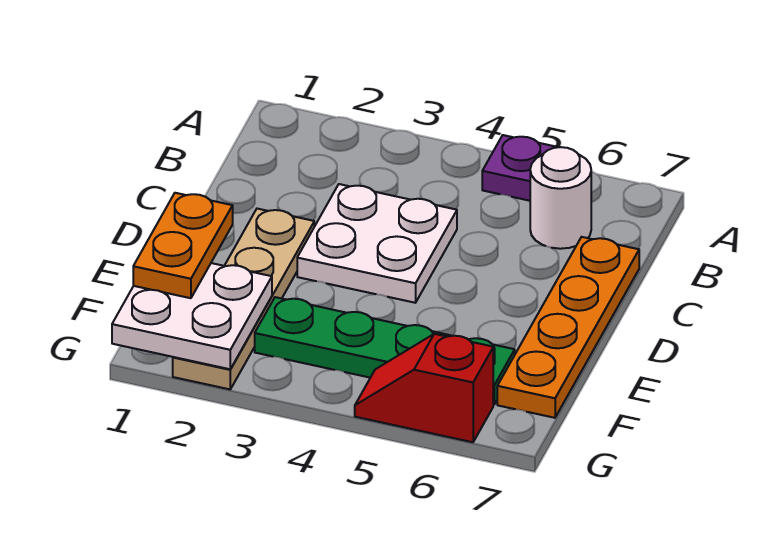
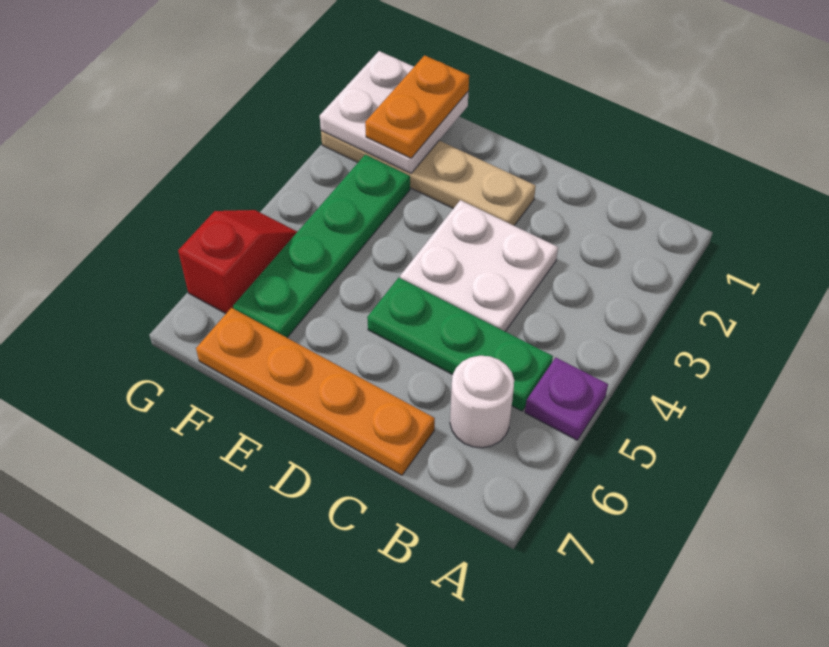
none -> green 1x3 plate [367,278,553,411]
orange 1x2 plate [133,193,233,298] -> orange 1x2 plate turned to [365,55,469,158]

